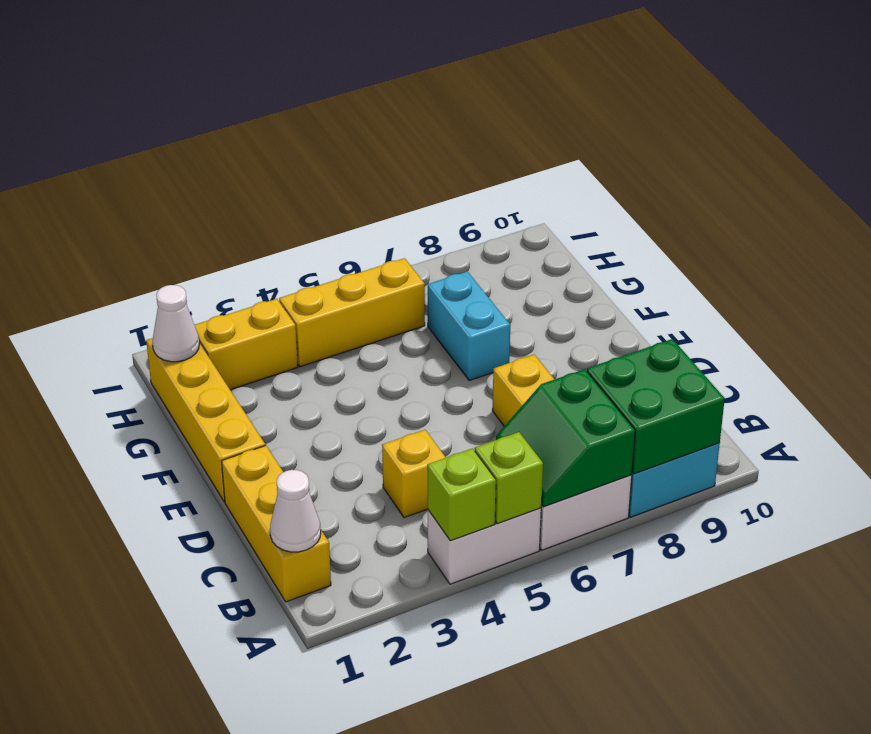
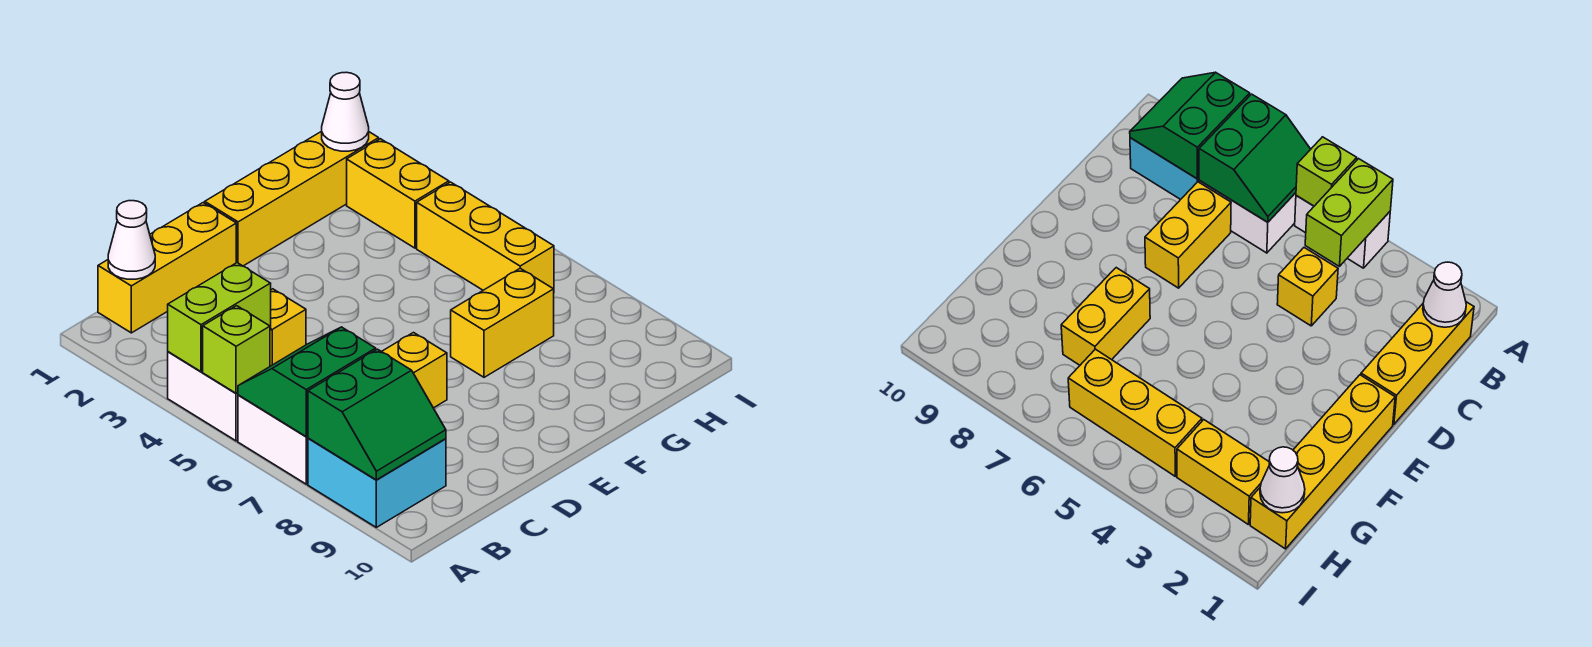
lime 1x1 brick [427,448,496,541] -> lime 1x2 brick [168,263,271,372]
green 2x2 brick [587,339,725,474] -> green 2x2 slope [308,349,446,480]
cyan 1x2 brick [428,271,510,381] -> yellow 1x2 brick [451,268,554,377]

